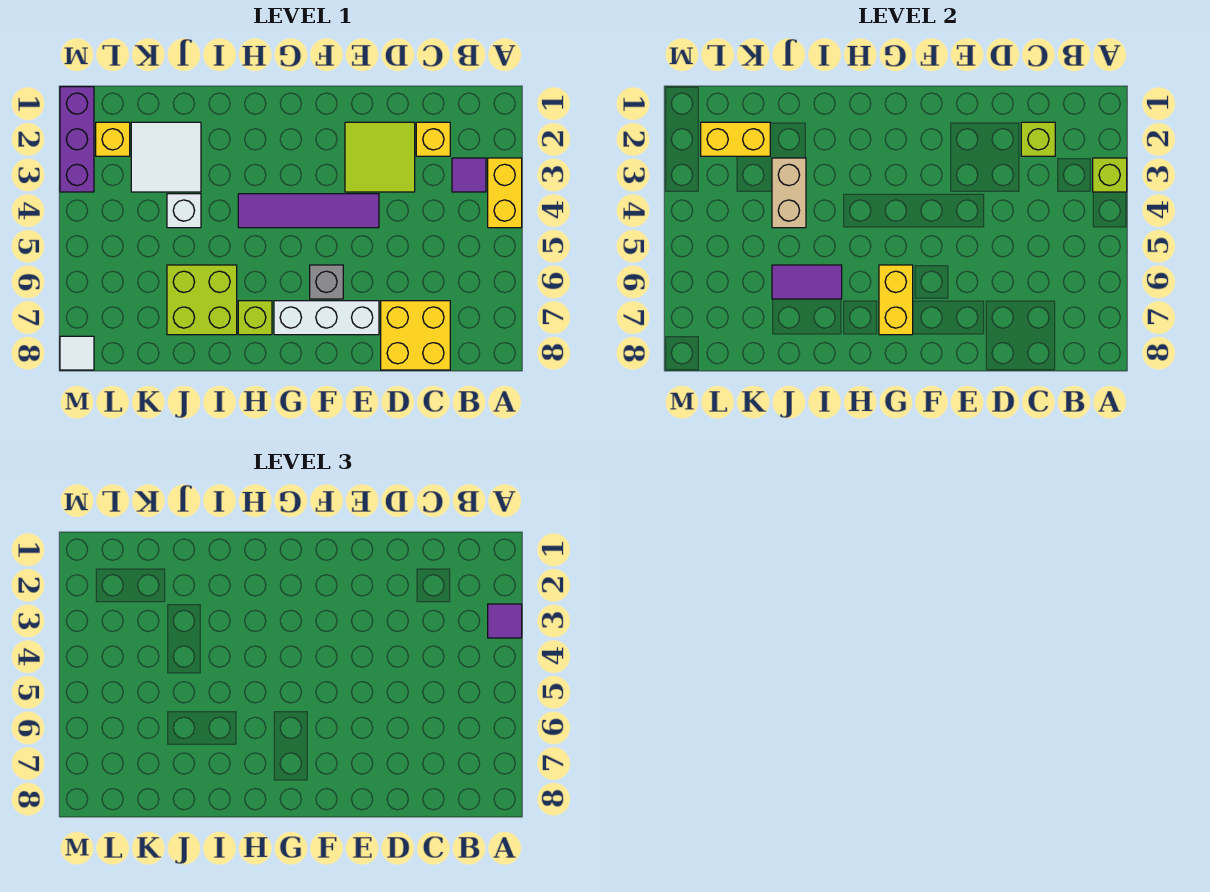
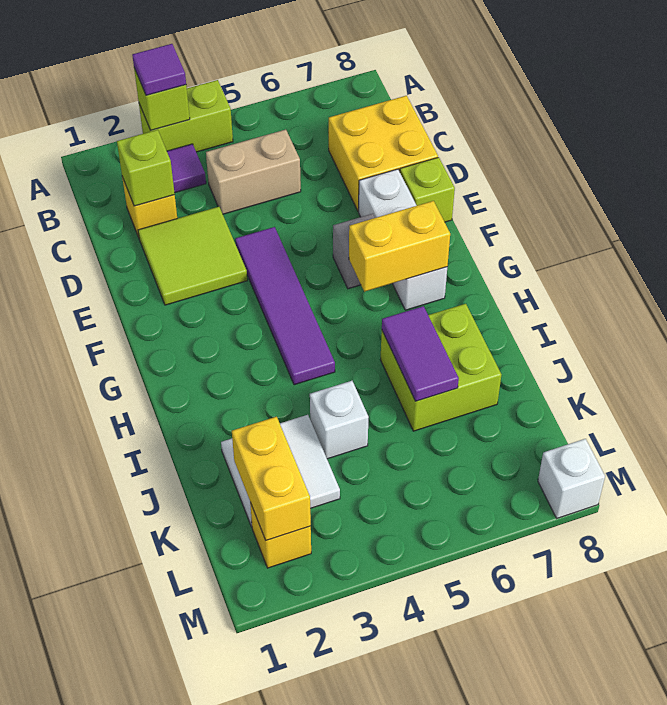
yellow 1x2 brick [488,158,522,228] -> lime 1x2 brick [139,80,233,152]
lime 1x1 brick [238,301,272,335] -> lime 1x1 brick moved to [400,157,455,222]
tan 1x2 brick [772,158,806,228] -> tan 1x2 brick moved to [206,130,301,214]
purple 1x3 brick [60,87,94,192] -> none
white 1x1 tile [60,336,94,370] -> white 1x1 brick [538,439,605,518]

